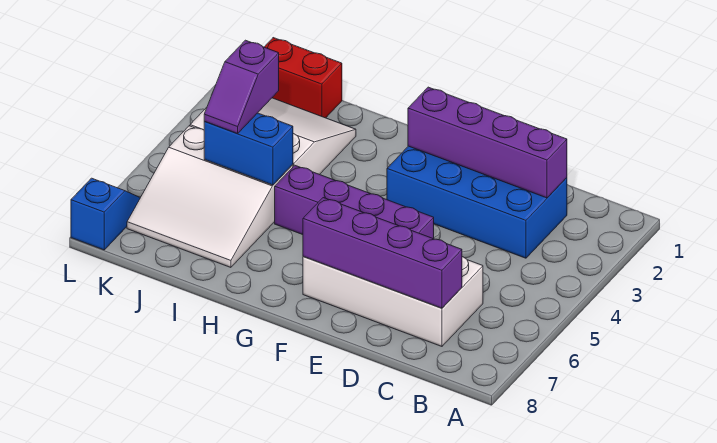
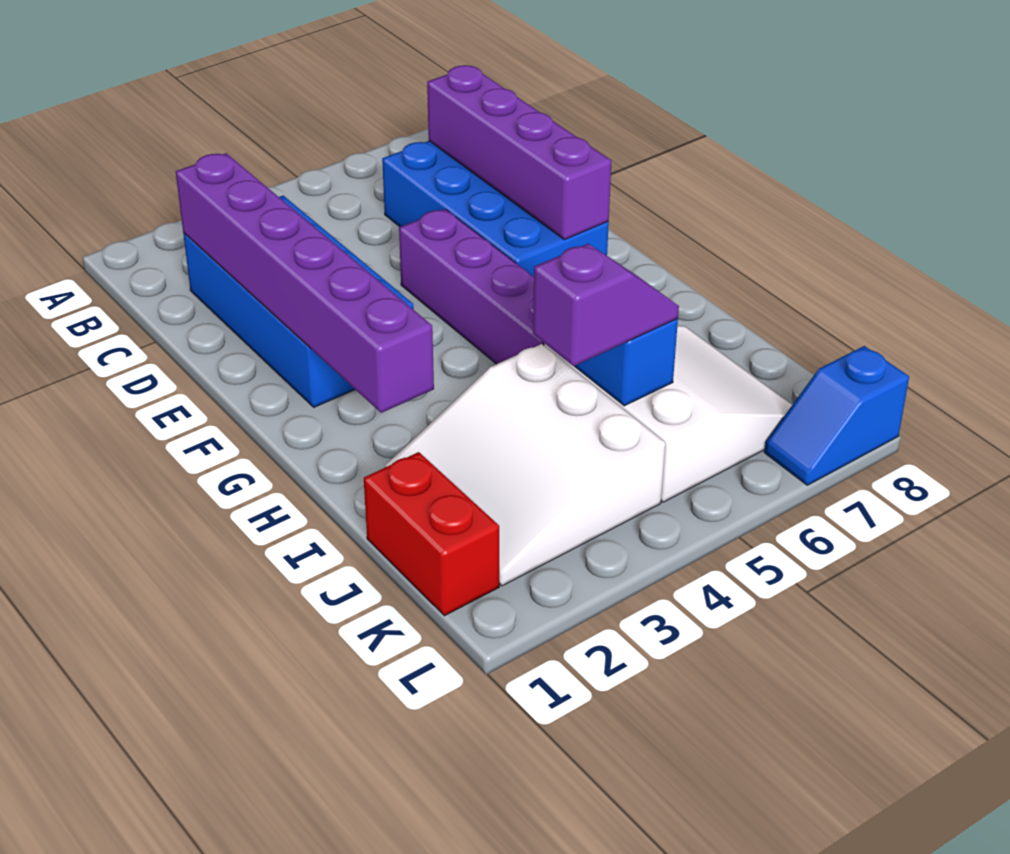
purple 1x4 brick [408,87,567,198] -> purple 1x6 brick [176,153,434,413]
white 2x4 brick [303,257,483,346] -> blue 2x4 brick [382,141,609,276]

